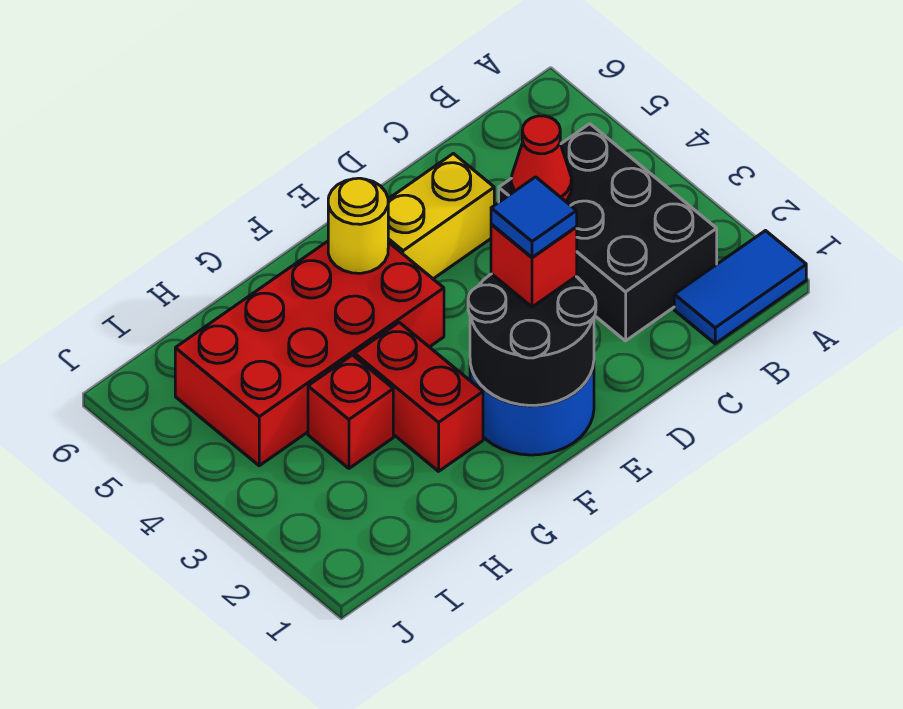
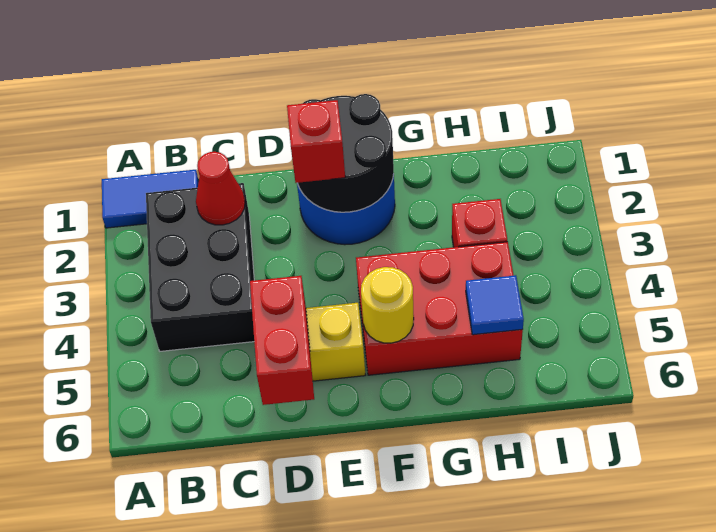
red 1x1 cone [511,116,571,201] -> red 1x1 cone moved to [196,152,245,225]
blue 1x1 tile [491,177,577,257] -> blue 1x1 tile moved to [466,275,524,335]
red 2x4 brick [175,241,444,466] -> red 2x3 brick [356,242,523,375]
red 1x2 brick [355,322,483,471] -> red 1x2 brick moved to [250,276,314,405]

